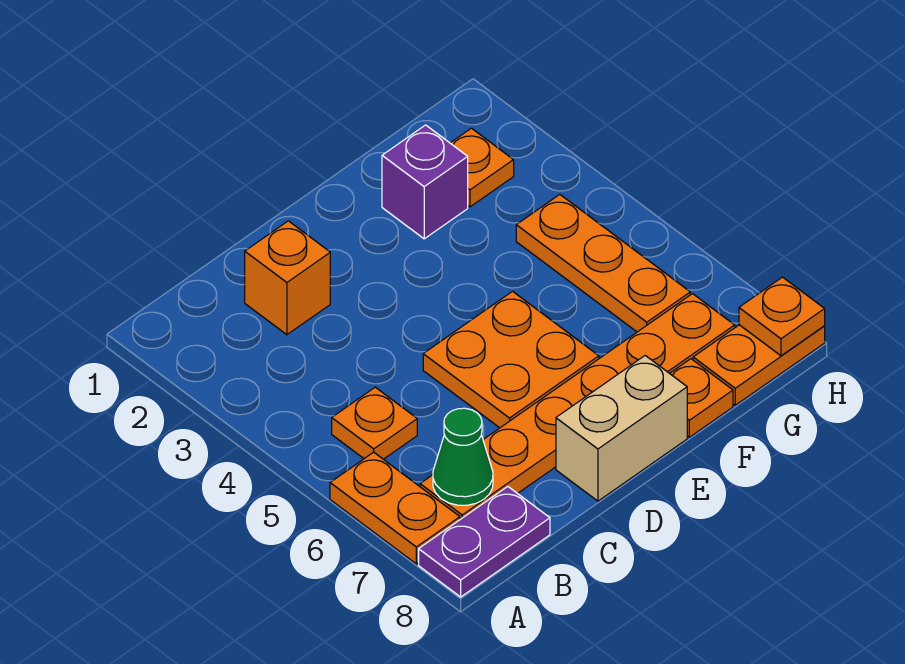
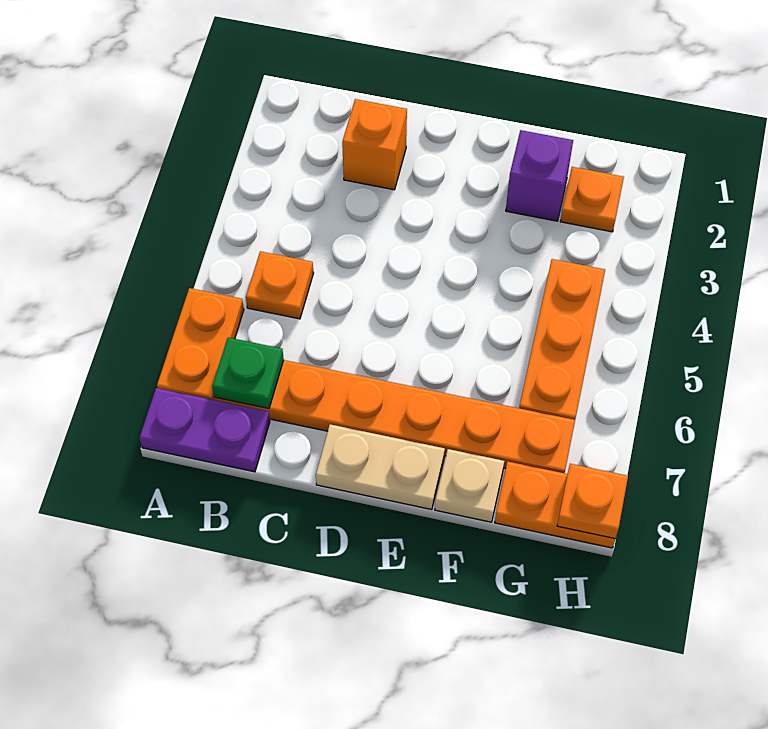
green 1x1 cone [433,408,493,505] -> green 1x1 plate [212,338,284,409]
orange 2x2 plate [423,291,599,428] -> none
tan 1x2 brick [556,356,687,501] -> tan 1x2 plate [316,424,445,510]
orange 1x1 plate [670,359,733,437] -> tan 1x1 plate [435,449,504,522]

